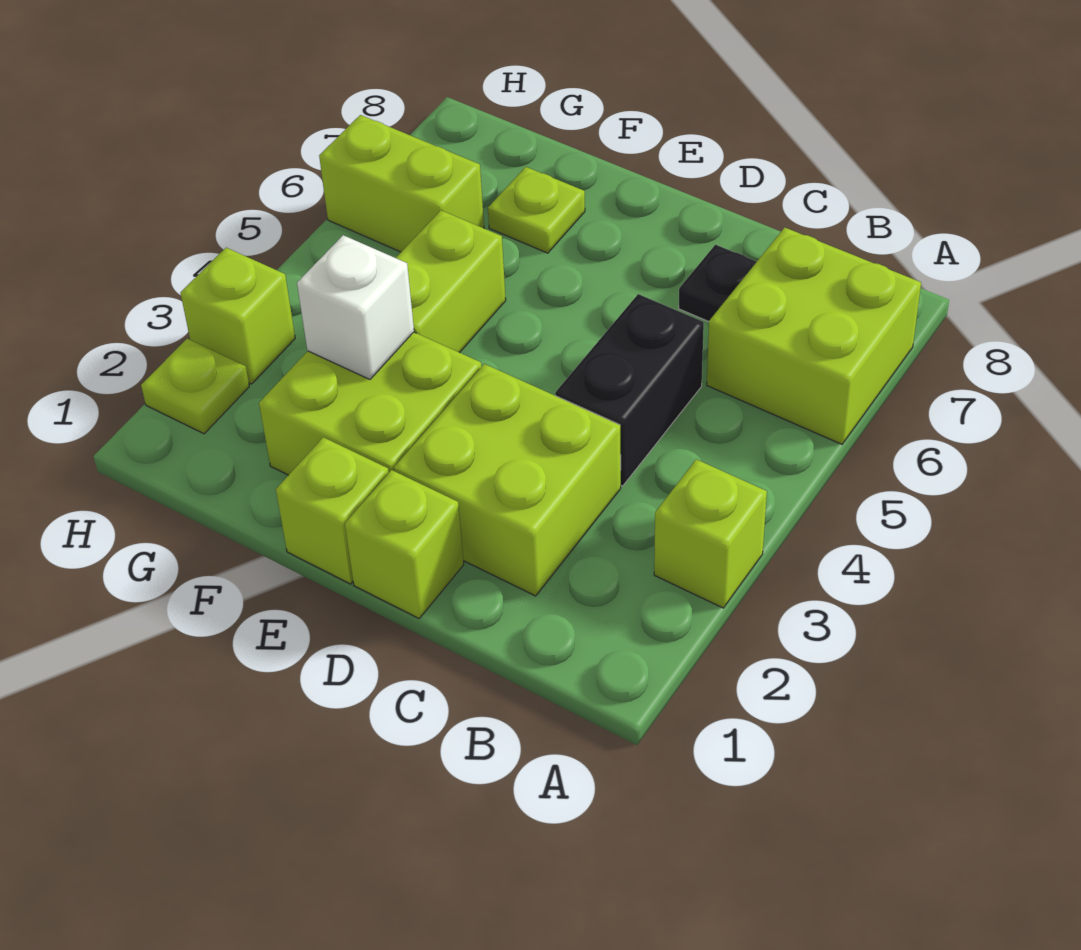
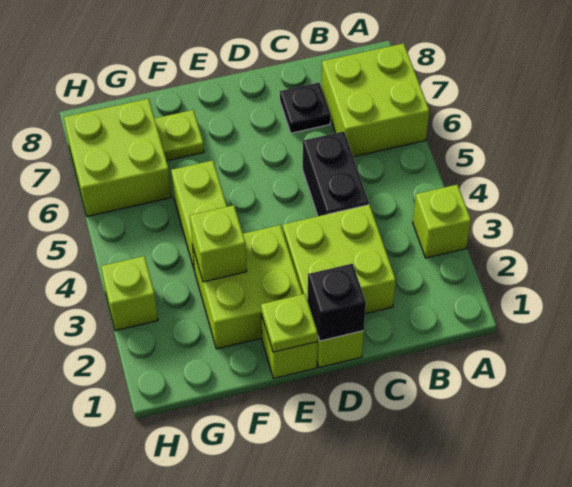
none -> black 1x1 brick [308,264,366,341]
white 1x1 brick [297,235,414,379] -> lime 1x1 brick [190,205,247,282]
lime 1x2 brick [319,115,484,252] -> lime 2x2 brick [64,99,171,216]
lime 1x1 plate [141,339,249,434] -> lime 1x1 plate moved to [261,294,318,352]

